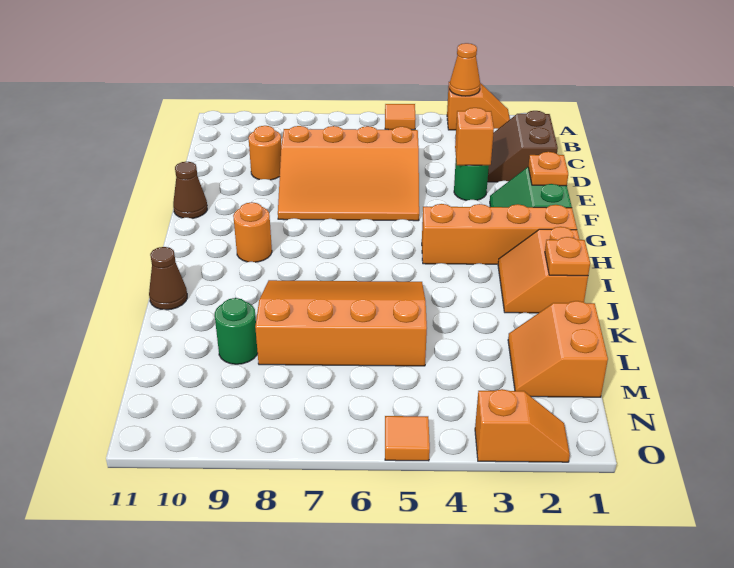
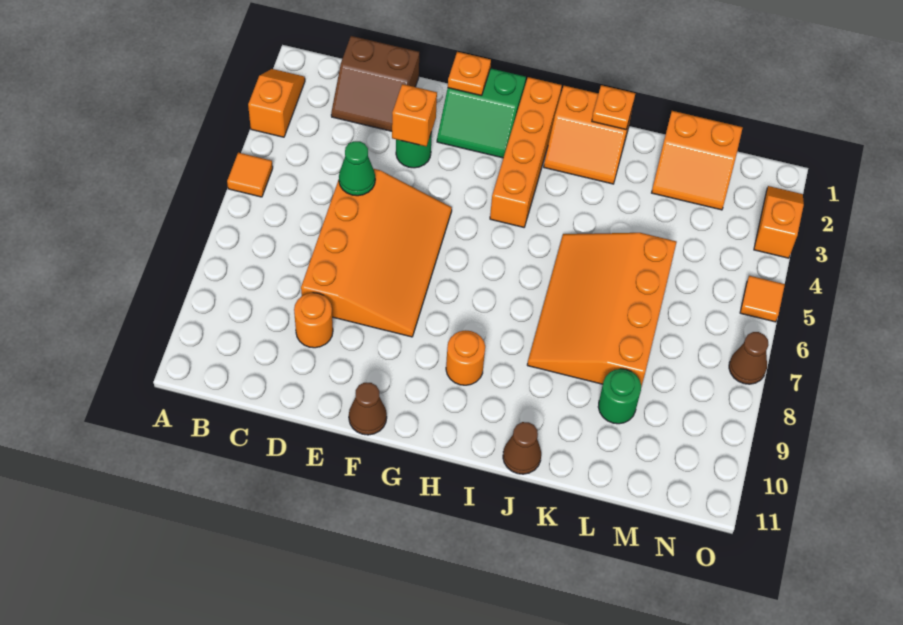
orange 1x1 cone [449,43,480,96] -> none
none -> green 1x1 cone [339,141,375,196]
none -> brown 1x1 cone [729,332,768,384]

